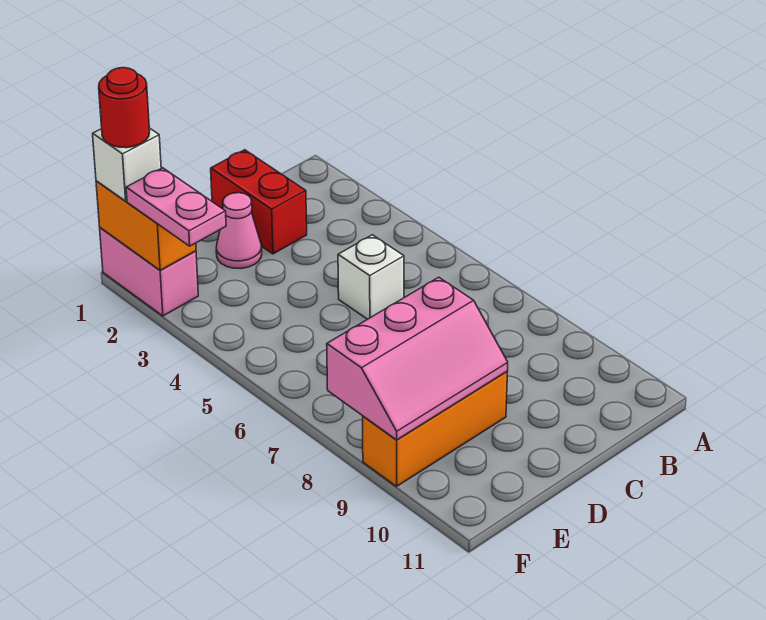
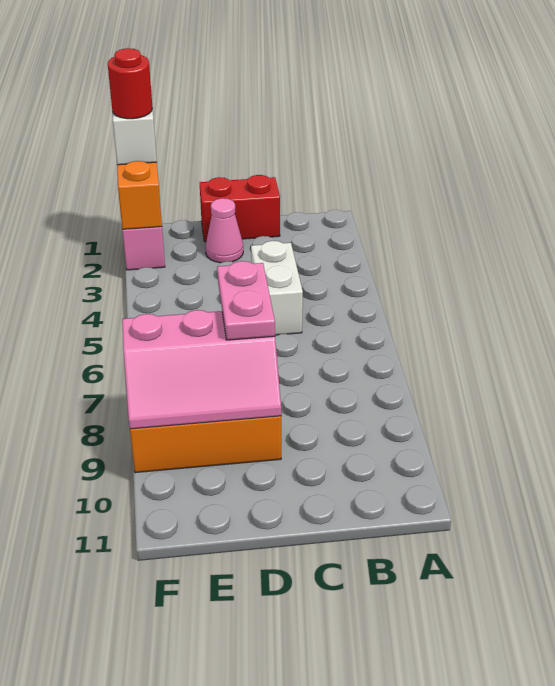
red 1x2 brick [211,150,307,254] -> red 1x2 brick turned to [200,175,280,242]
white 1x1 brick [338,235,404,319] -> white 1x2 brick [251,241,303,335]
pink 1x2 plate [126,168,226,246] -> pink 1x2 plate moved to [217,261,275,340]

